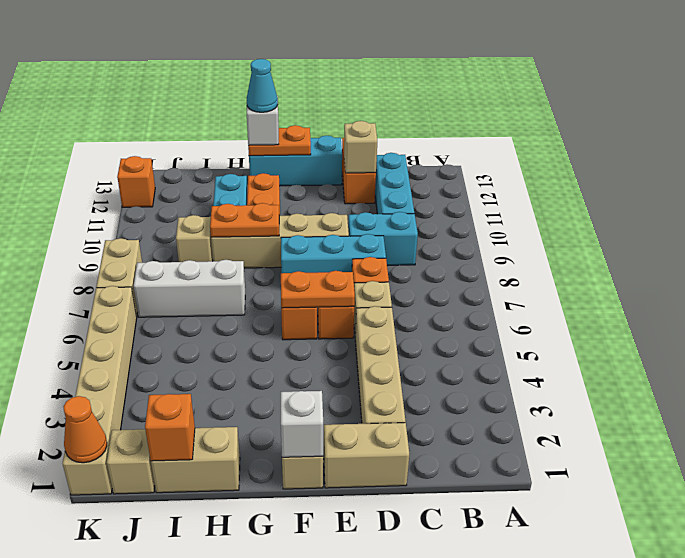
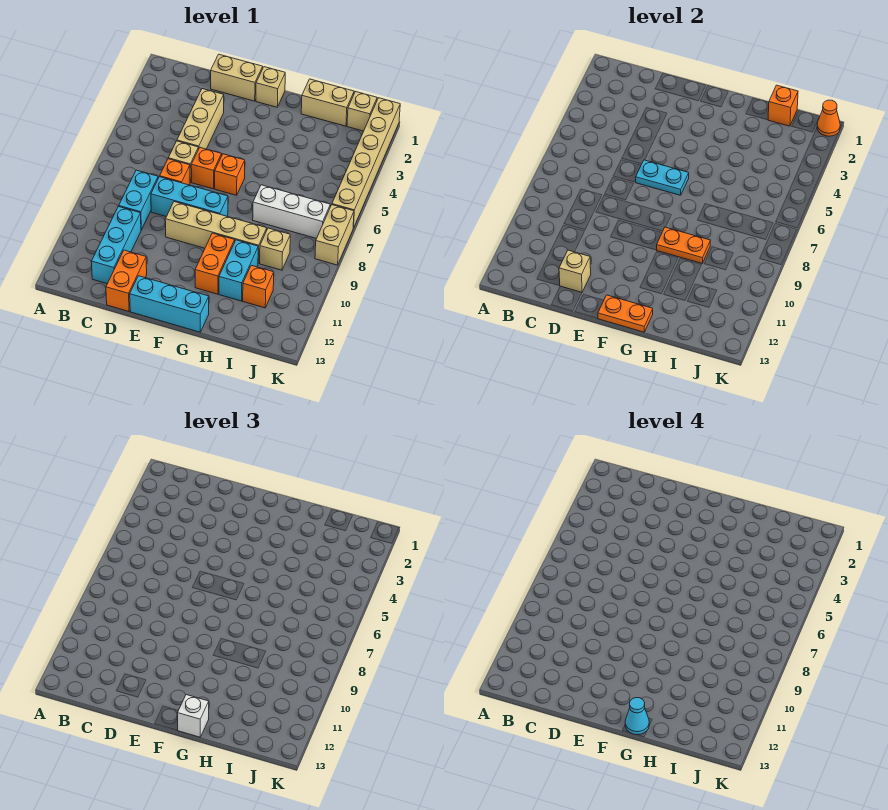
cyan 1x2 brick [348,212,418,265] -> cyan 1x2 brick turned to [119,170,158,230]
tan 1x4 brick [355,306,406,424] -> tan 1x3 brick [177,89,224,149]
orange 1x2 plate [281,271,355,308] -> cyan 1x2 plate [636,160,689,195]
white 1x1 brick [281,391,323,457] -> none
orange 1x1 brick [117,156,155,207] -> orange 1x1 brick moved to [243,265,274,308]

